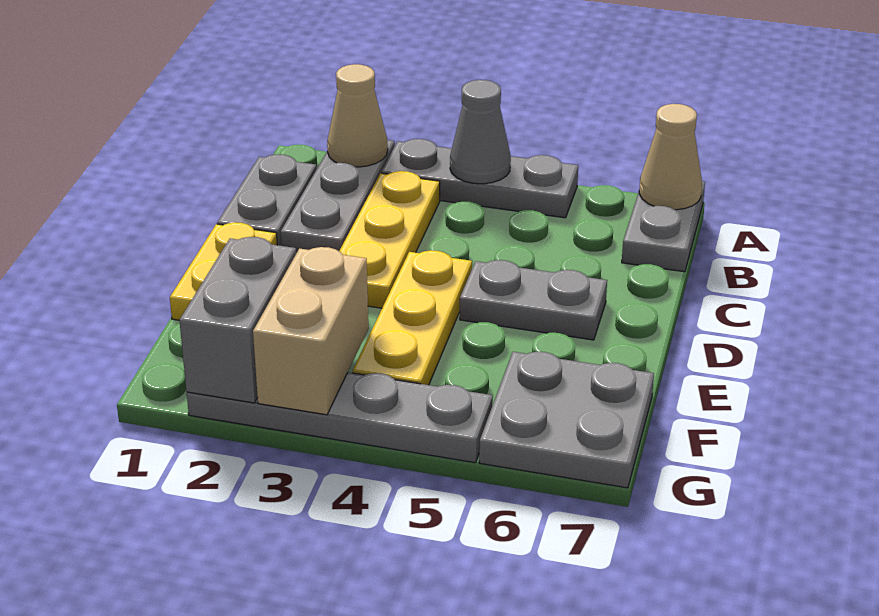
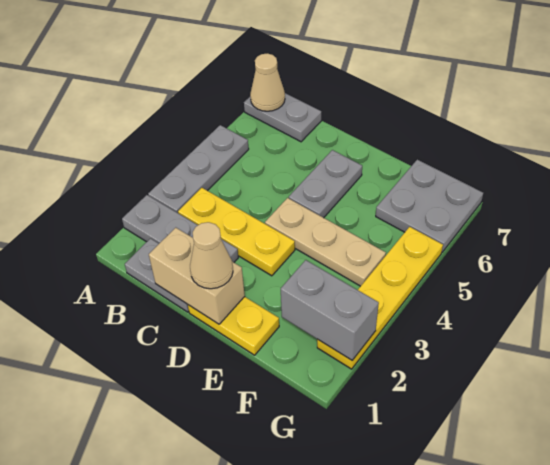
tan 1x1 cone [327,64,388,167] -> tan 1x1 cone moved to [190,222,233,289]
grey 1x1 cone [450,80,511,184] -> none
yellow 1x3 plate [352,250,472,385] -> tan 1x3 plate [265,198,386,286]
tan 1x2 brick [253,247,368,415] -> tan 1x2 brick moved to [149,228,245,324]
grey 1x4 plate [187,372,493,463] -> yellow 1x4 plate [317,227,443,369]

